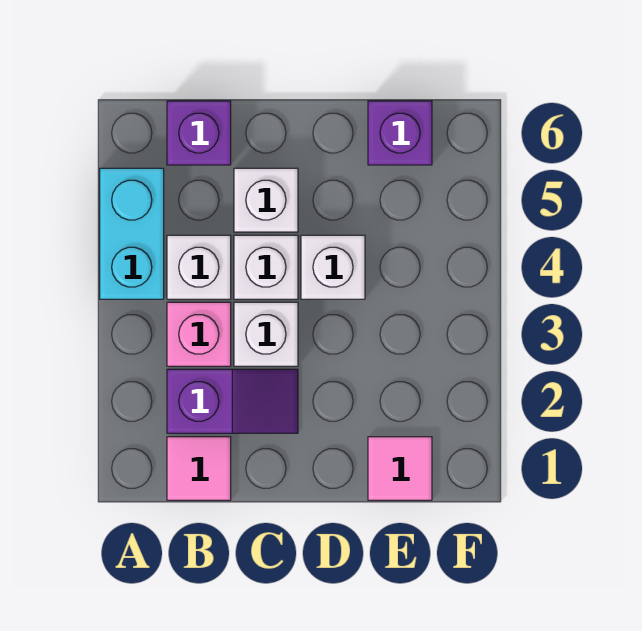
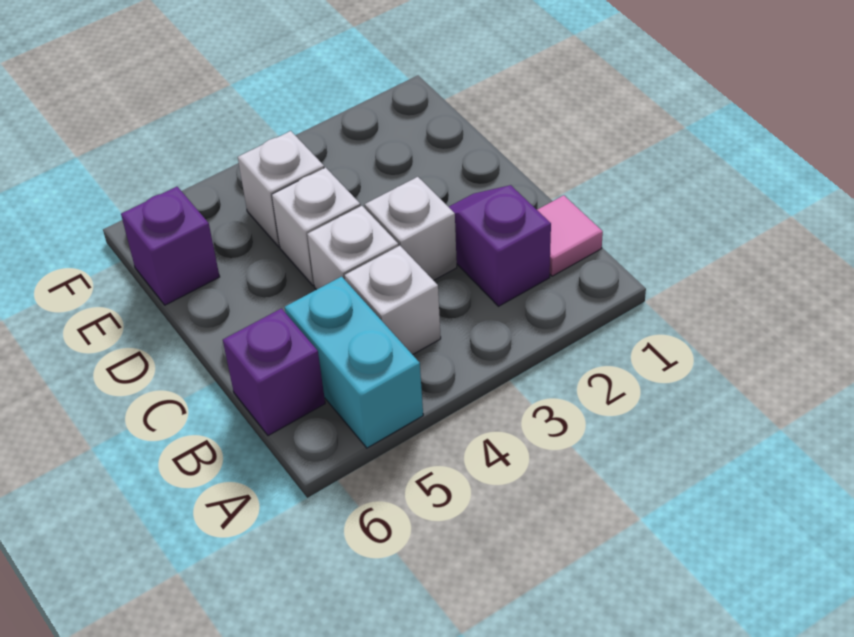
cyan 1x2 brick [100,168,164,299] -> cyan 1x2 brick turned to [285,277,423,448]
pink 1x1 brick [167,302,231,366] -> none
white 1x1 brick [234,168,298,232] -> white 1x1 brick moved to [238,131,324,247]
pink 1x1 tile [368,437,432,500] -> none

